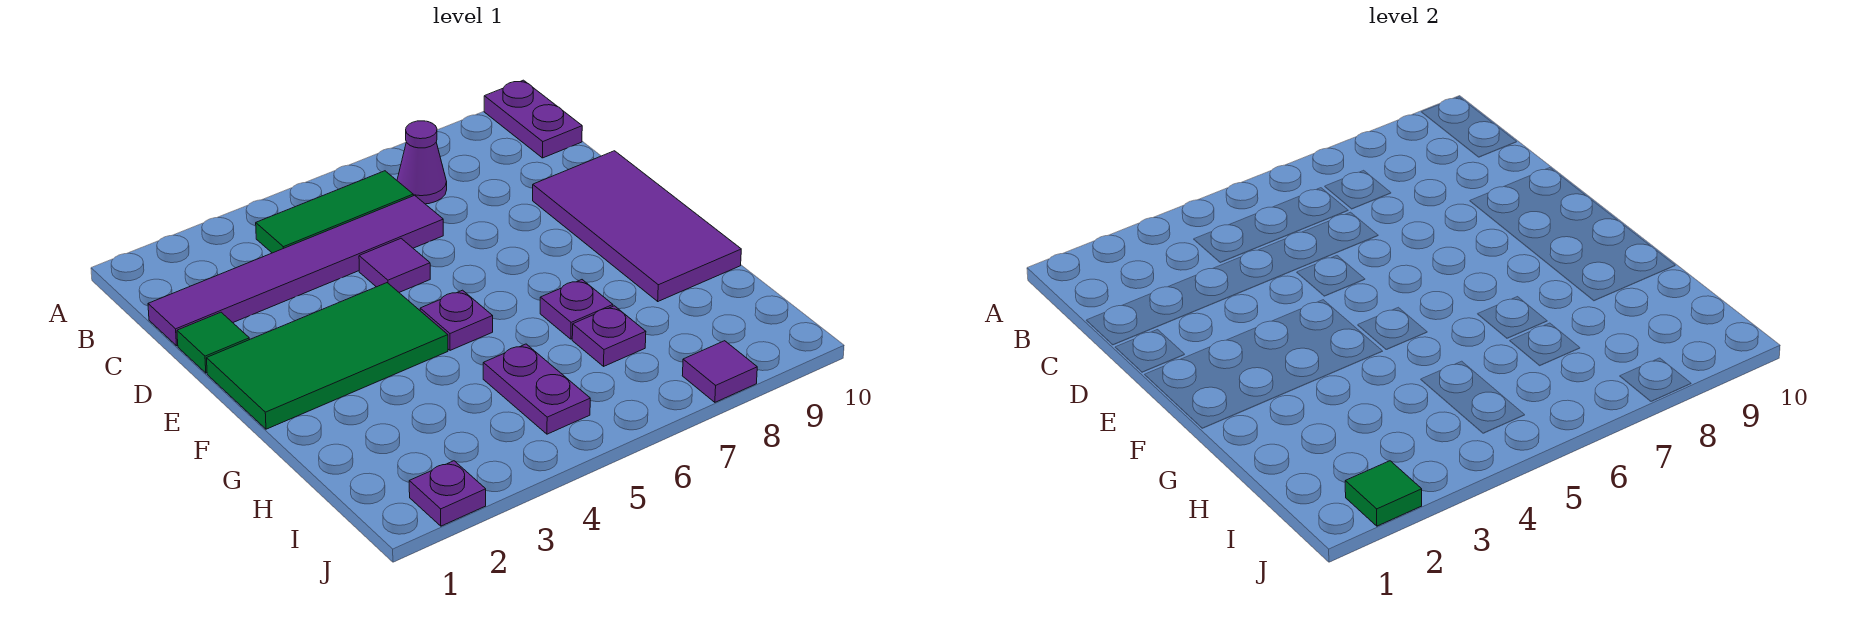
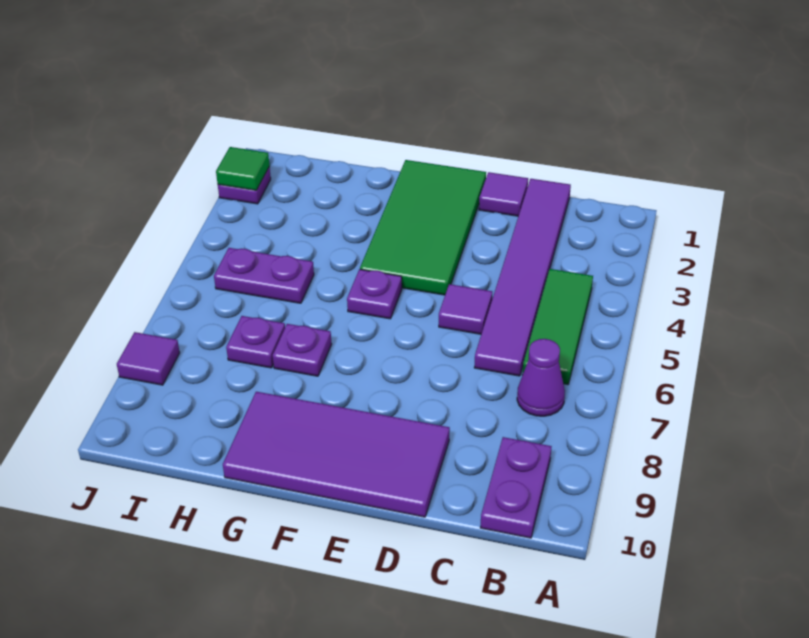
purple 1x2 plate [484,80,582,158] -> purple 1x2 plate turned to [480,437,552,538]
green 1x1 tile [177,312,249,373] -> purple 1x1 tile [479,172,528,216]

